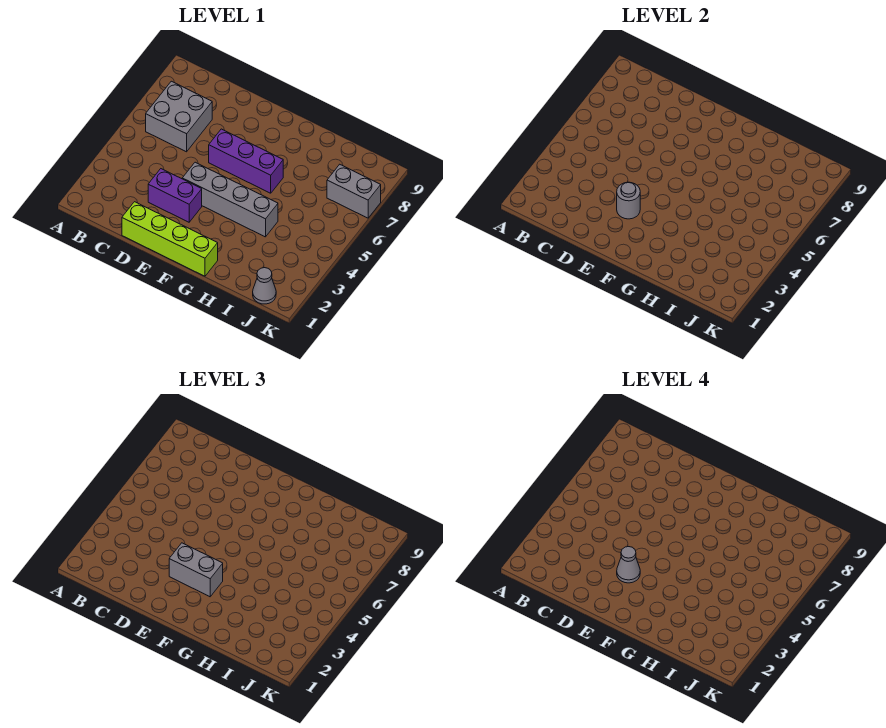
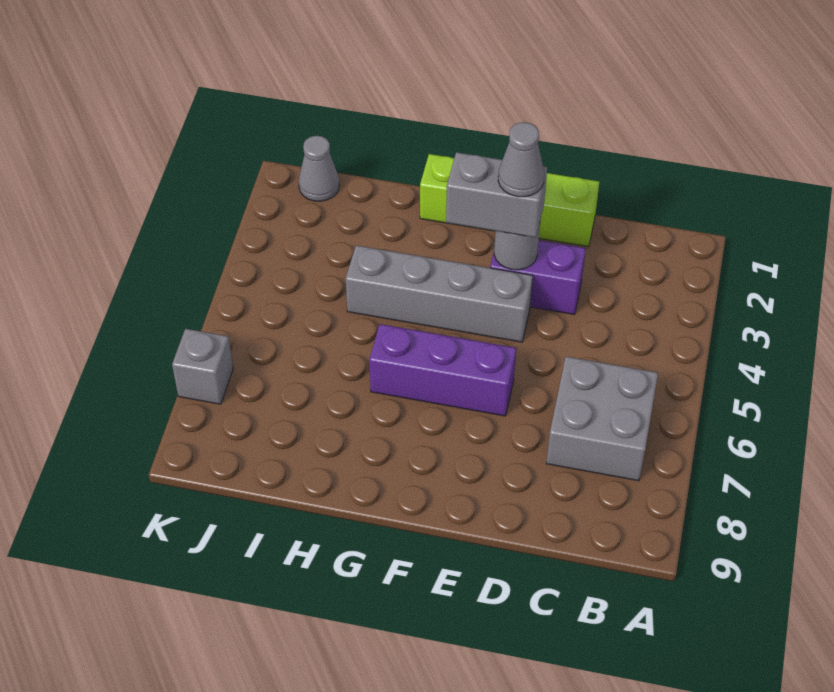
grey 1x2 brick [327,164,381,218] -> grey 1x1 brick [172,329,233,404]

